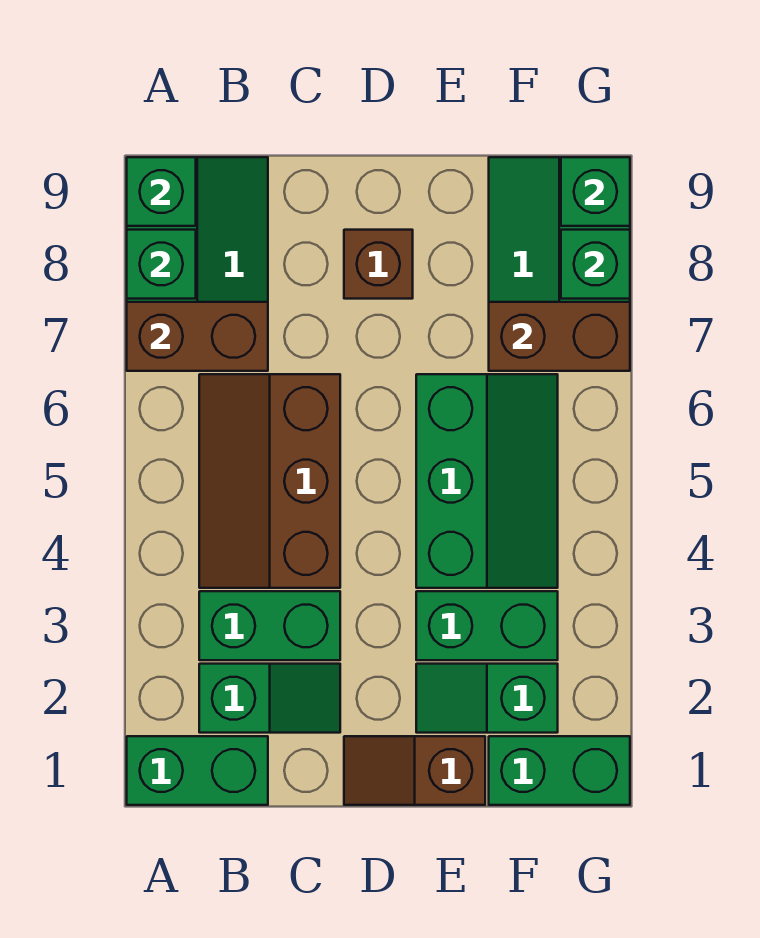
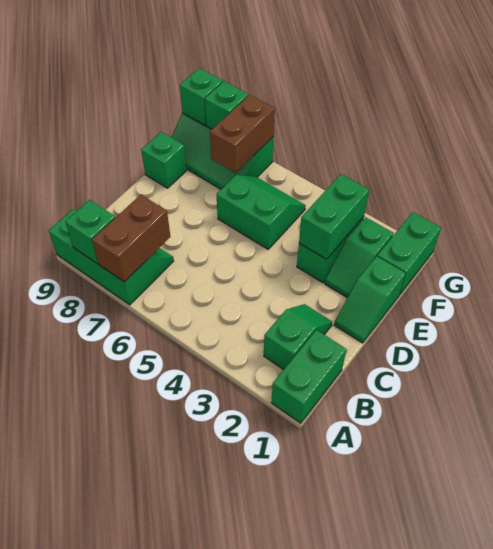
green 1x1 brick [127,157,196,226] -> green 1x1 brick moved to [141,132,187,188]
green 1x2 brick [199,591,340,660] -> green 1x2 brick moved to [299,174,369,259]
brown 2x3 slope [199,374,340,588] -> none
brown 1x2 slope [344,736,485,805] -> green 1x2 slope [334,256,406,343]
brown 1x1 brick [344,230,413,299] -> none
green 2x3 slope [416,374,558,588] -> green 2x2 slope [216,175,306,249]

